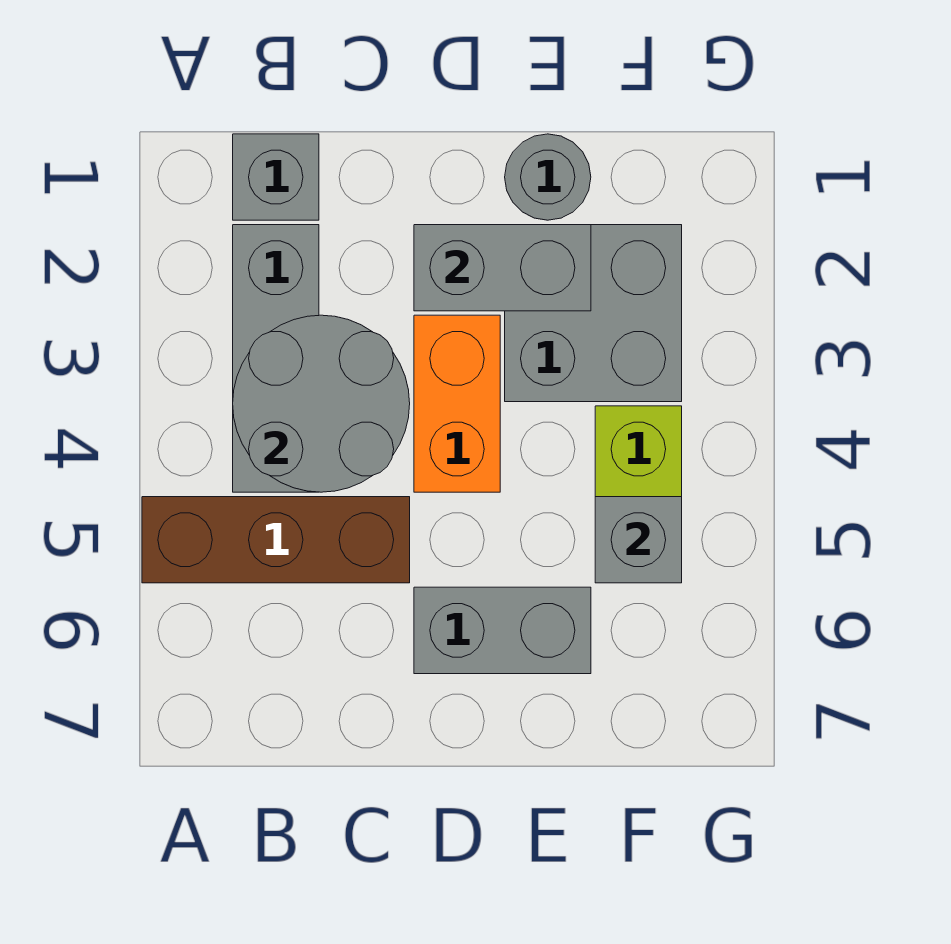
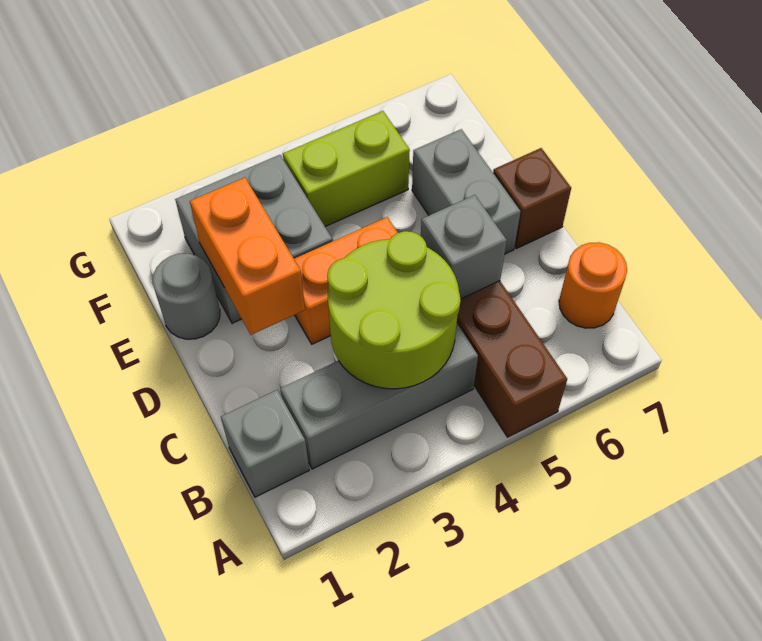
grey 2x2 round brick [233,315,410,492] -> lime 2x2 round brick [327,231,461,389]
none -> orange 1x1 round brick [559,242,627,328]
grey 1x2 brick [414,225,591,311] -> orange 1x2 brick [190,178,305,335]
none -> brown 1x1 brick [493,148,571,249]
grey 1x1 brick [595,497,682,583] -> grey 1x1 brick moved to [421,195,507,299]

